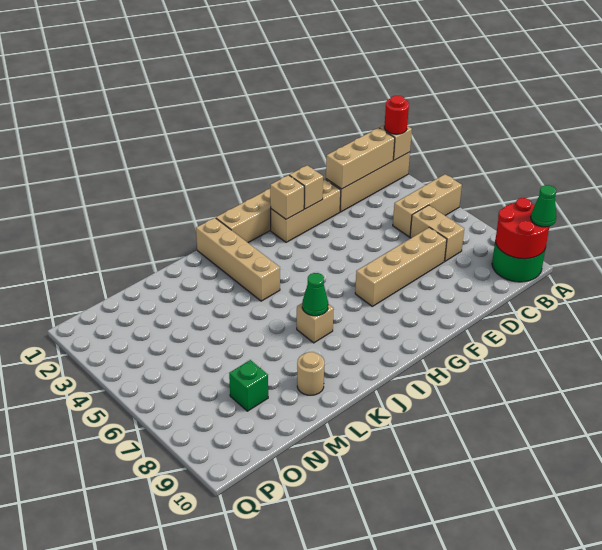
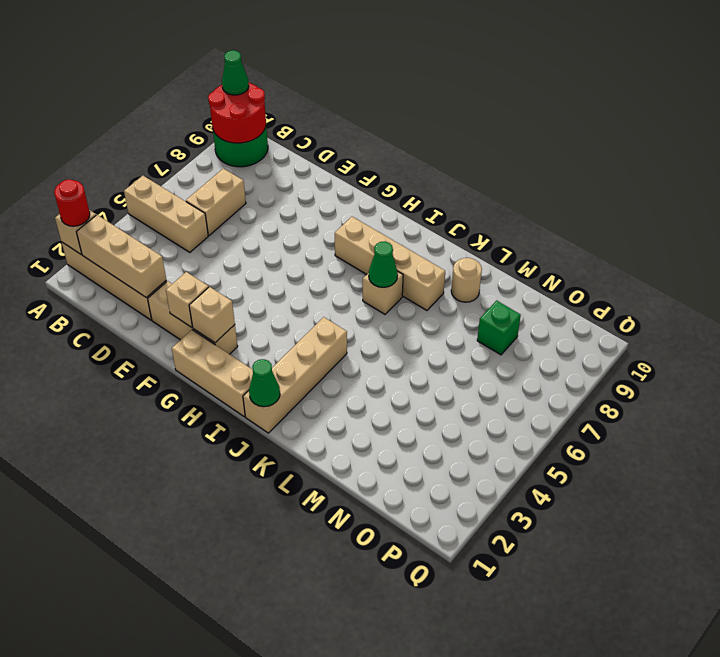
tan 1x4 brick [355,227,447,306] -> tan 1x4 brick moved to [335,217,445,310]
none -> green 1x1 cone [249,359,280,407]

